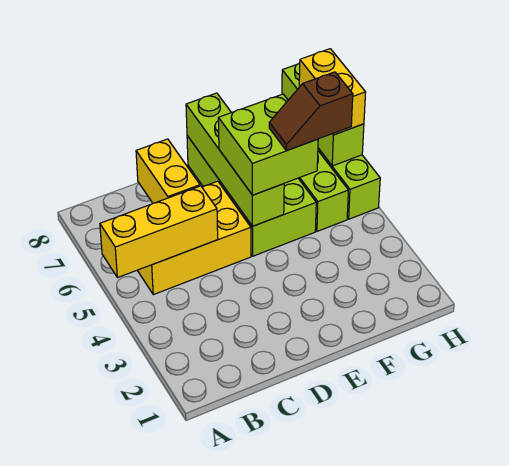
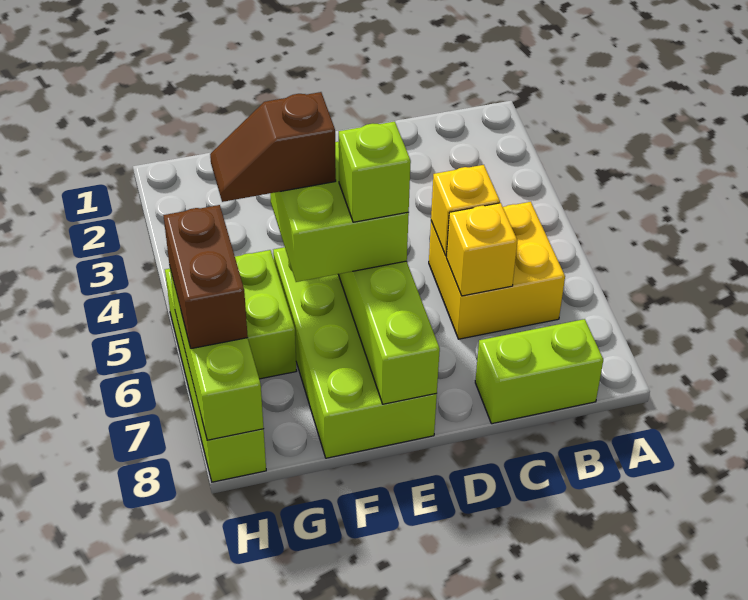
yellow 1x3 brick [100,186,218,278] -> yellow 1x1 brick [431,165,500,256]
yellow 2x3 brick [137,181,251,295] -> yellow 2x2 brick [429,202,565,339]
none -> lime 1x2 brick [475,319,603,424]
yellow 1x2 brick [136,139,200,203] -> yellow 1x1 brick [446,203,517,296]
none -> lime 1x1 brick [339,121,411,222]
brown 1x2 slope [269,72,353,150] -> brown 1x2 slope turned to [210,92,336,202]
yellow 1x2 brick [299,49,366,135] -> brown 1x2 brick [163,205,248,349]

